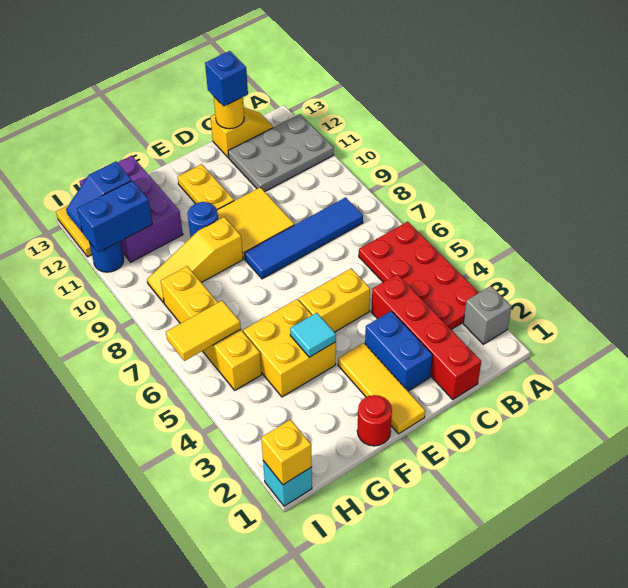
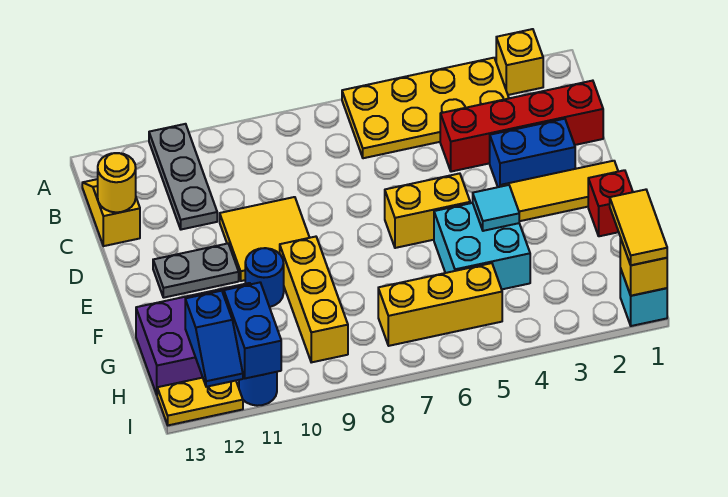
grey 1x1 brick [463,286,512,344] -> yellow 1x1 brick [496,29,543,95]
red 2x4 plate [359,222,479,330] -> yellow 2x4 plate [342,58,509,158]
grey 2x3 plate [228,114,334,192] -> grey 1x3 plate [149,124,217,230]
blue 1x4 tile [245,197,363,279] -> none
blue 1x1 brick [205,51,248,106] -> none
yellow 1x2 brick [299,268,370,332] -> yellow 1x2 brick turned to [385,173,470,248]
yellow 1x2 plate [178,164,234,210] -> grey 1x2 plate [153,244,239,298]
red 1x1 round brick [357,395,392,446] -> red 1x1 brick [588,170,633,236]
yellow 2x2 brick [243,299,336,397] -> cyan 2x2 brick [434,203,530,289]
yellow 1x3 slope [147,217,243,303] -> yellow 1x3 brick [280,237,348,362]
yellow 1x4 brick [161,266,261,390] -> yellow 1x3 brick [378,263,502,346]
yellow 1x2 tile [166,301,241,361] -> yellow 1x2 tile moved to [610,190,667,265]

